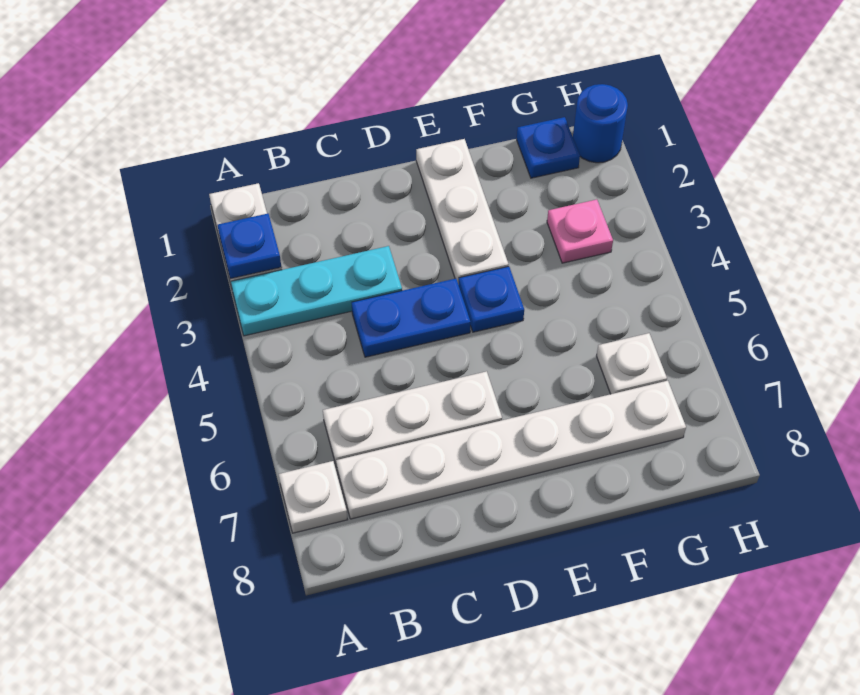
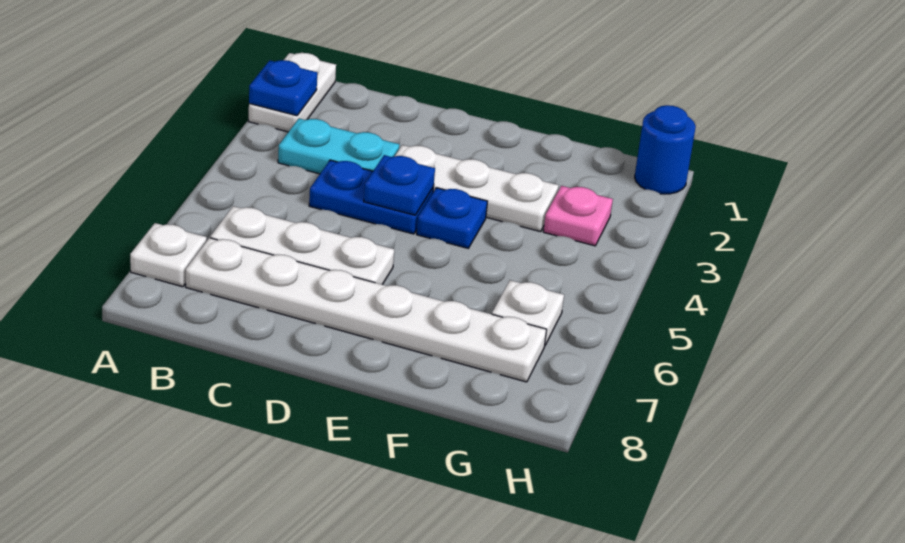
cyan 1x3 plate [231,246,402,336] -> cyan 1x2 plate [278,119,400,174]
white 1x3 plate [416,139,509,285] -> white 1x3 plate turned to [395,145,559,232]
blue 1x1 plate [517,117,580,178] -> blue 1x1 plate moved to [364,155,435,215]

